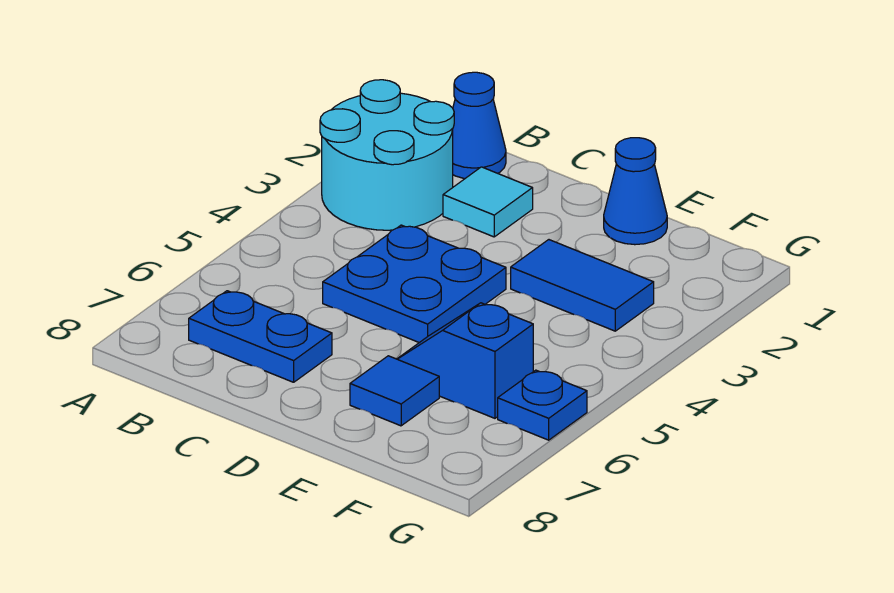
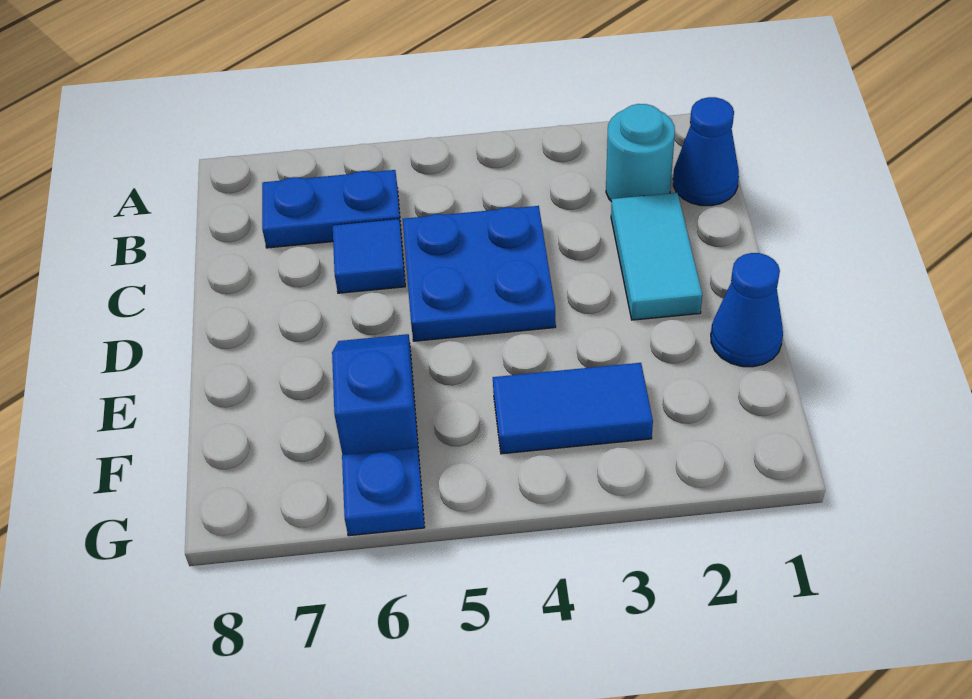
cyan 2x2 round brick [320,80,454,230] -> cyan 1x1 round brick [606,104,675,202]
blue 1x2 plate [189,291,332,382] -> blue 1x2 plate turned to [262,170,401,248]
cyan 1x1 tile [443,167,533,237] -> cyan 1x2 tile [611,193,702,320]
blue 1x2 tile [511,240,654,331] -> blue 1x2 tile turned to [493,363,653,454]
blue 1x1 tile [350,356,439,426] -> blue 1x1 tile moved to [333,219,405,293]

